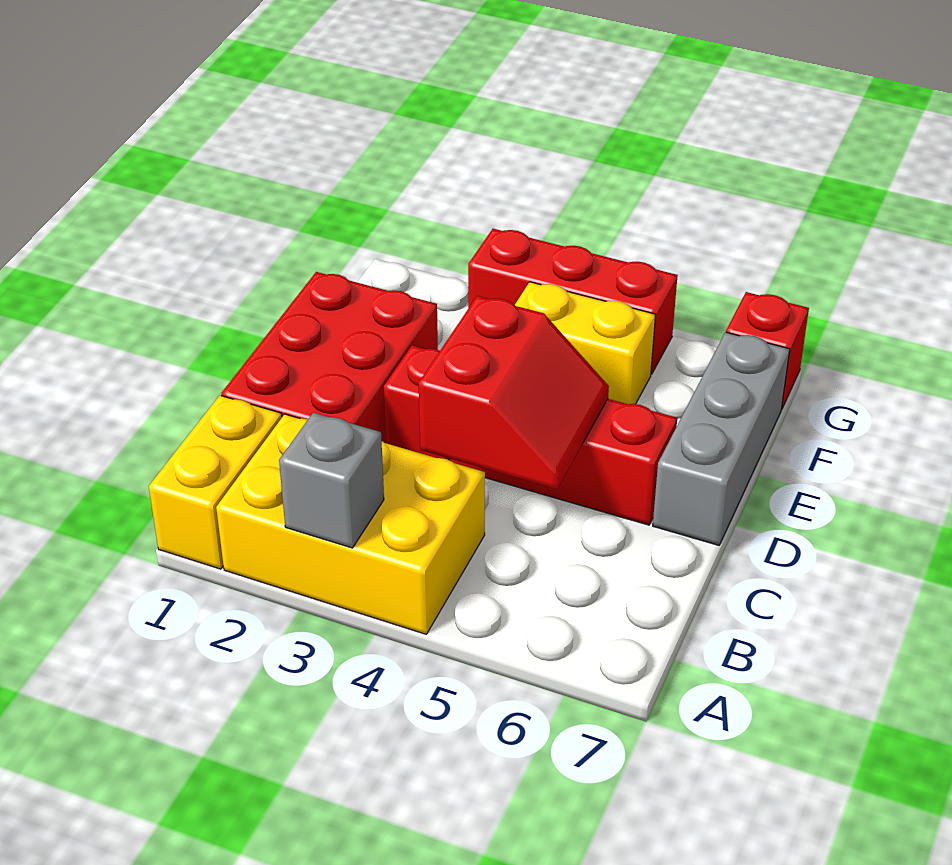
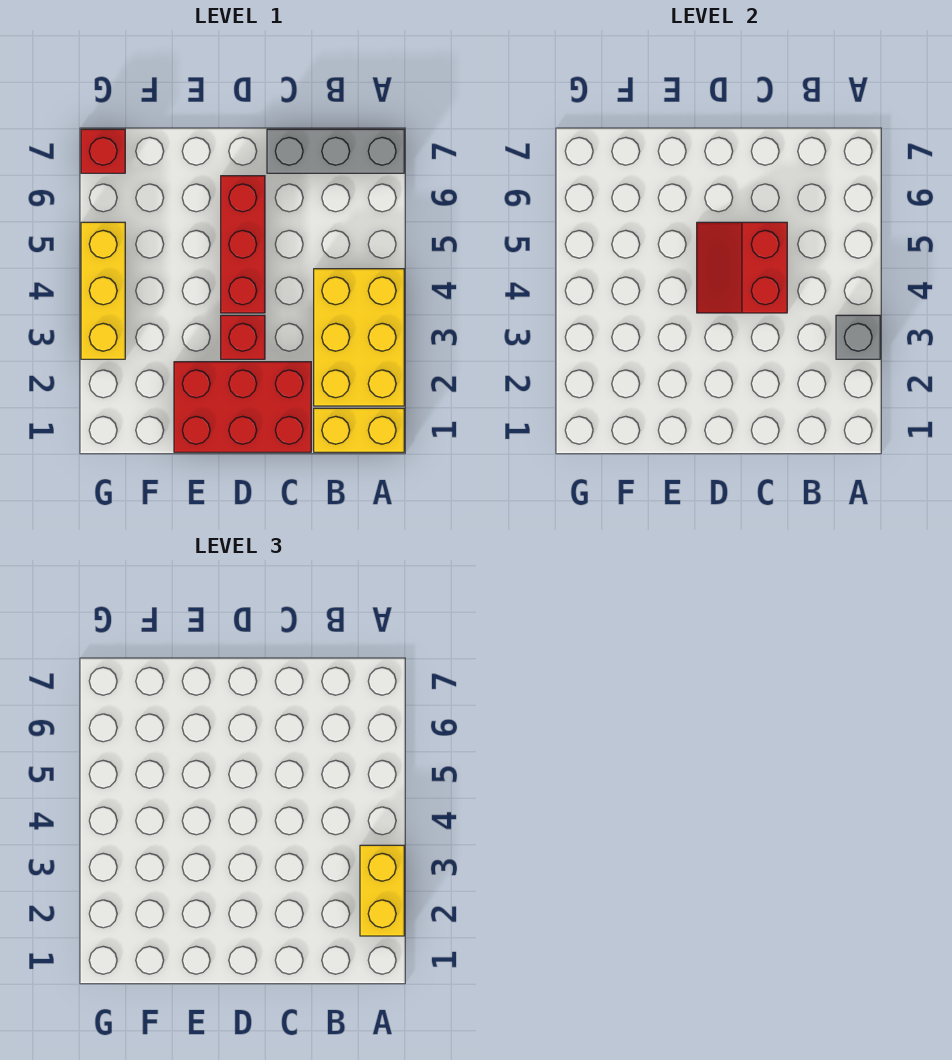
red 2x2 slope [419,296,609,489] -> red 2x2 slope turned to [697,222,787,313]
grey 1x3 brick [653,332,790,545] -> grey 1x3 brick moved to [267,129,404,173]
yellow 1x2 brick [515,282,656,404] -> yellow 1x2 brick moved to [360,845,404,936]
red 1x3 brick [468,229,678,374] -> yellow 1x3 brick [81,222,125,359]

